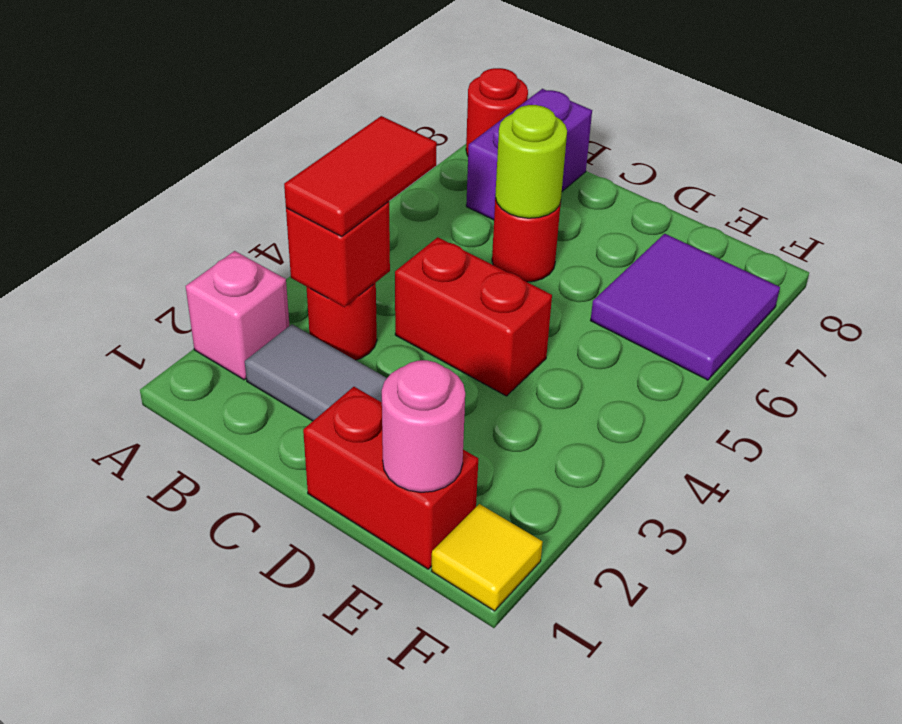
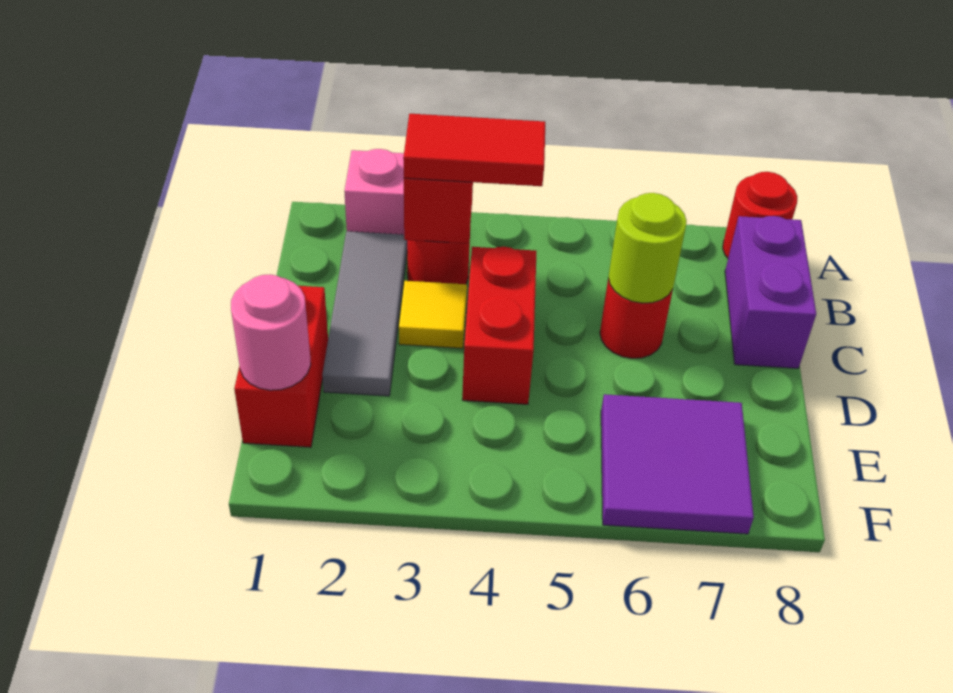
purple 1x2 brick [466,89,592,220] -> purple 1x2 brick turned to [725,216,816,368]
yellow 1x1 tile [432,504,543,611] -> yellow 1x1 tile moved to [399,281,467,348]

